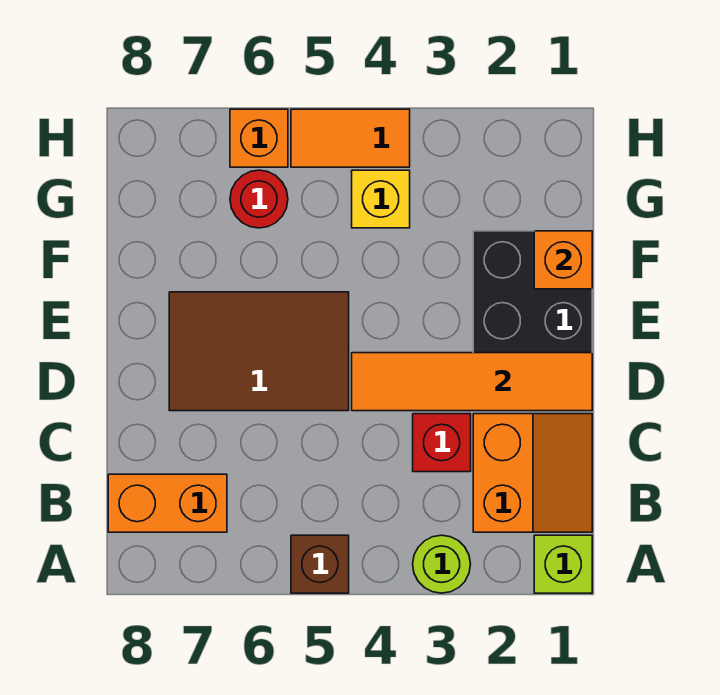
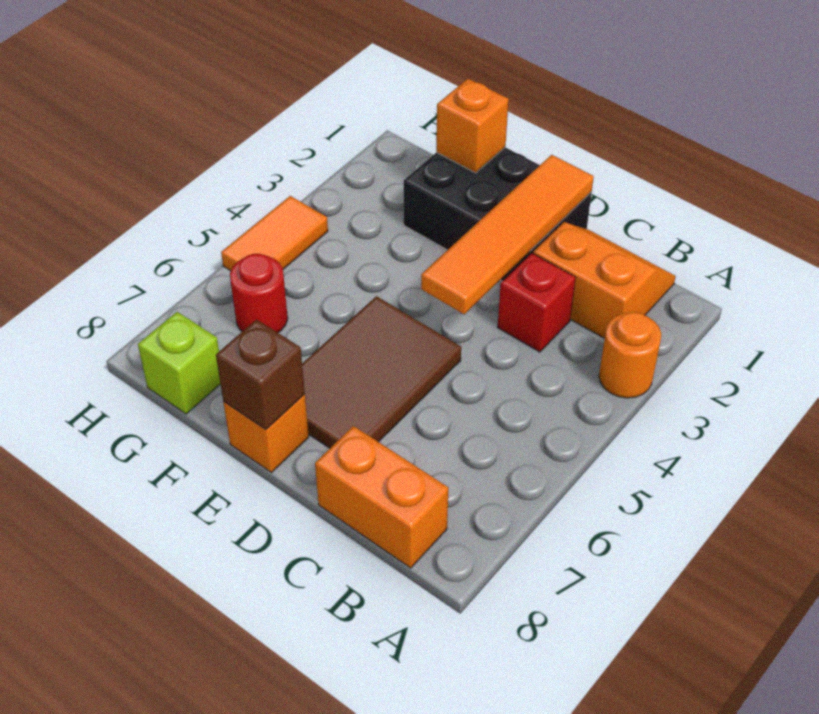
lime 1x1 brick [534,535,592,593] -> lime 1x1 brick moved to [138,312,220,414]
lime 1x1 round brick [413,535,471,593] -> orange 1x1 round brick [599,312,661,398]
brown 1x1 brick [291,535,349,593] -> brown 1x1 brick moved to [216,320,305,429]
orange 1x2 brick [108,474,227,532] -> orange 1x2 brick turned to [315,426,449,568]
yellow 1x1 brick [352,170,410,228] -> none
orange 1x1 brick [230,109,288,167] -> orange 1x1 brick moved to [223,394,309,473]

